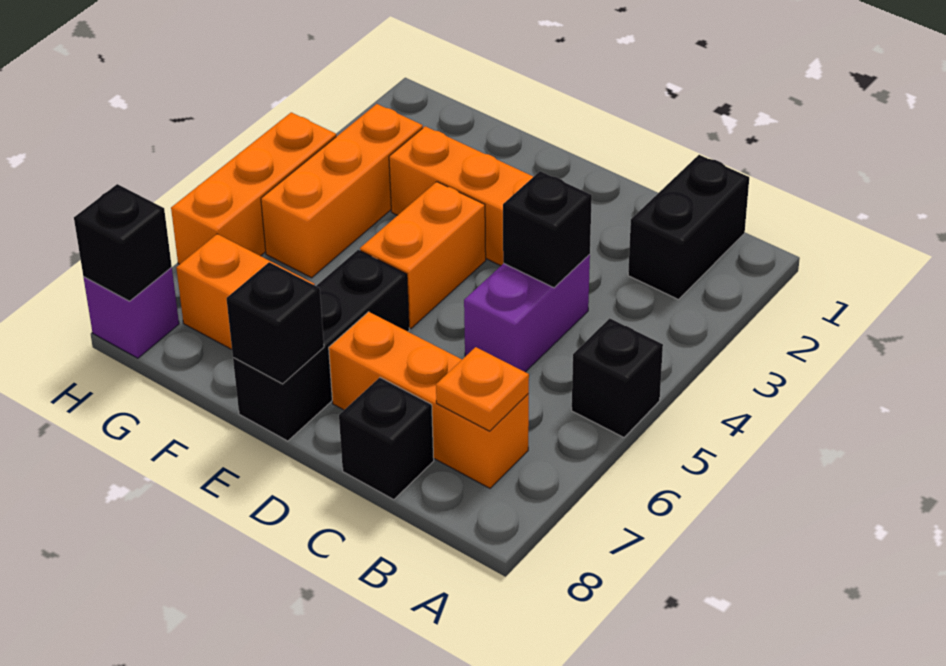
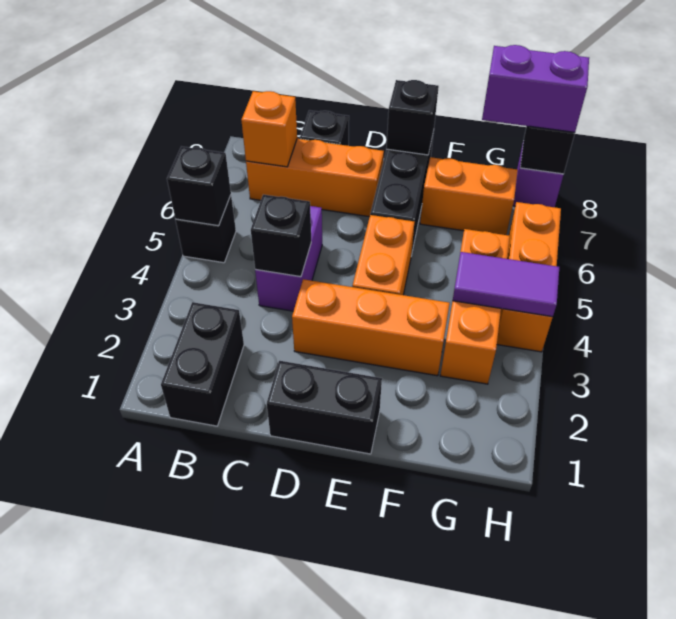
none -> black 1x1 brick [167,146,231,226]
orange 1x1 plate [436,347,529,431] -> orange 1x1 brick [241,91,297,167]
none -> black 1x2 brick [267,361,382,454]
none -> purple 1x2 tile [453,252,559,317]
none -> purple 1x2 brick [482,45,589,132]

